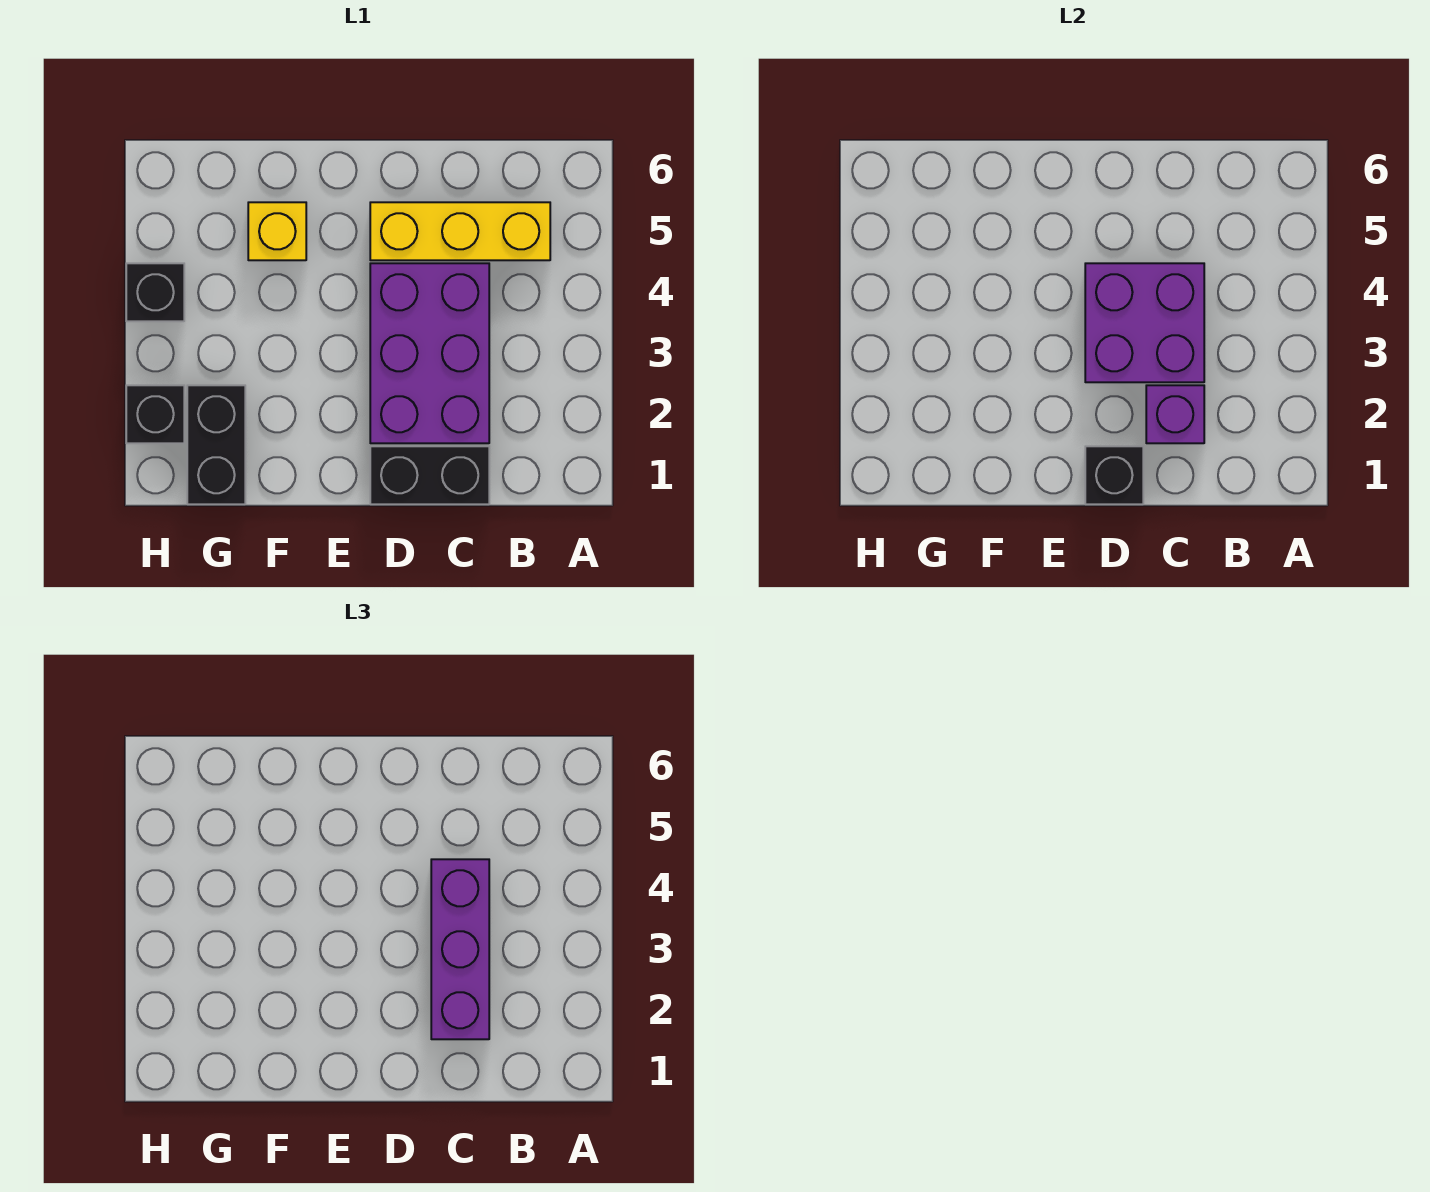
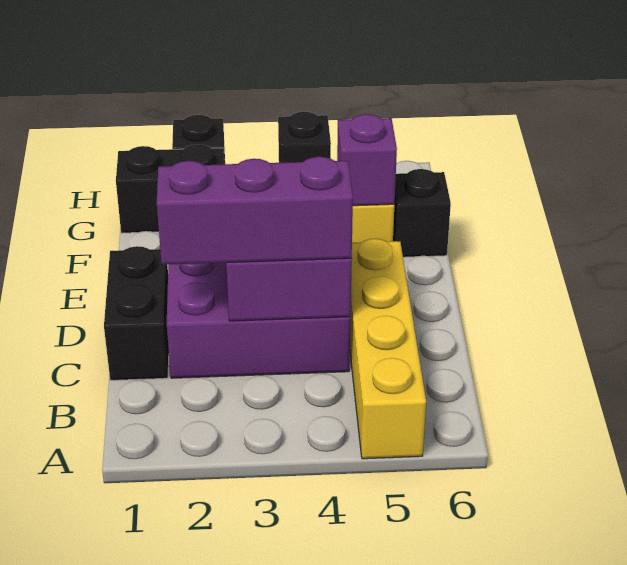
yellow 1x3 brick [370,202,550,260] -> yellow 1x4 brick [350,239,426,459]
purple 1x1 brick [1146,385,1204,443] -> purple 1x1 brick moved to [337,114,397,206]
black 1x1 brick [1085,446,1143,504] -> black 1x1 brick moved to [393,169,451,257]

